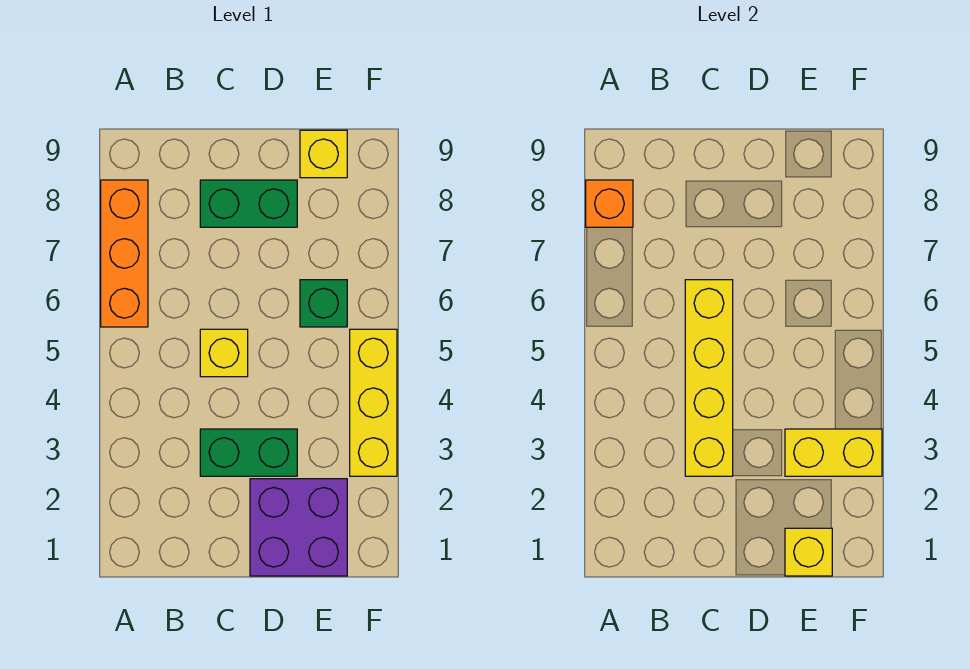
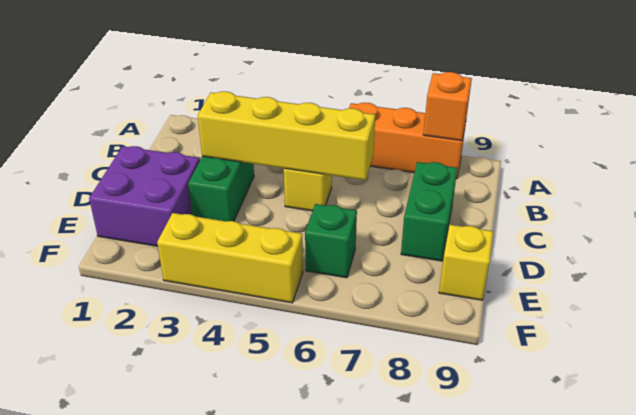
yellow 1x1 brick [785,528,832,576] -> none
yellow 1x2 brick [785,429,882,476] -> none

